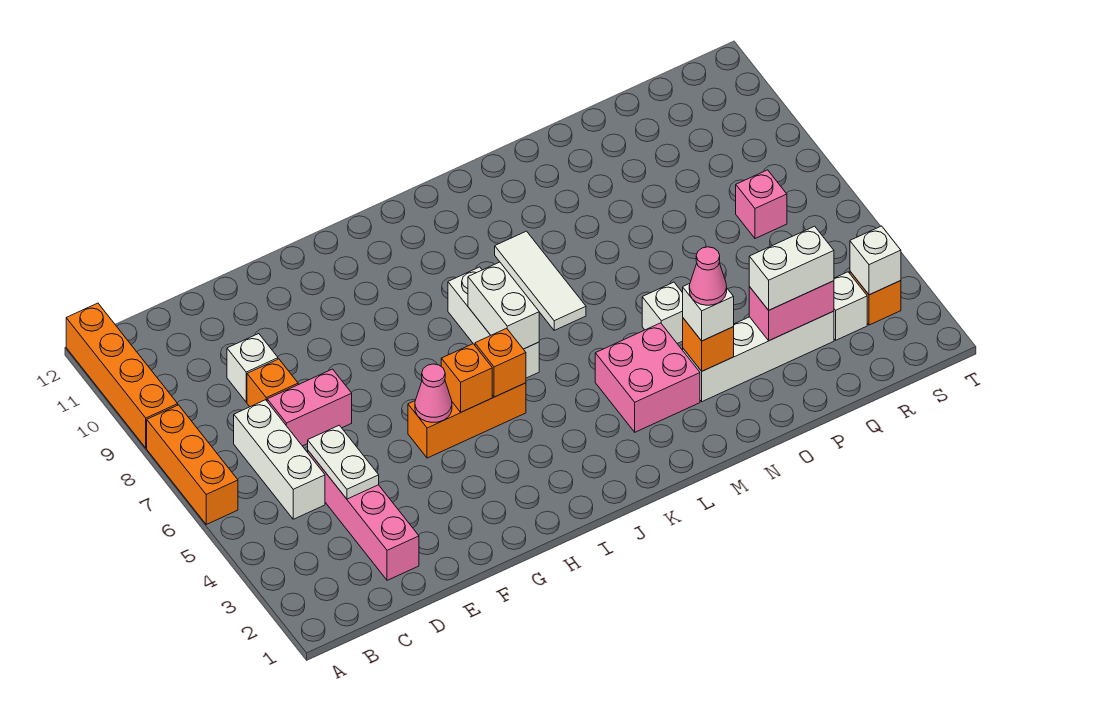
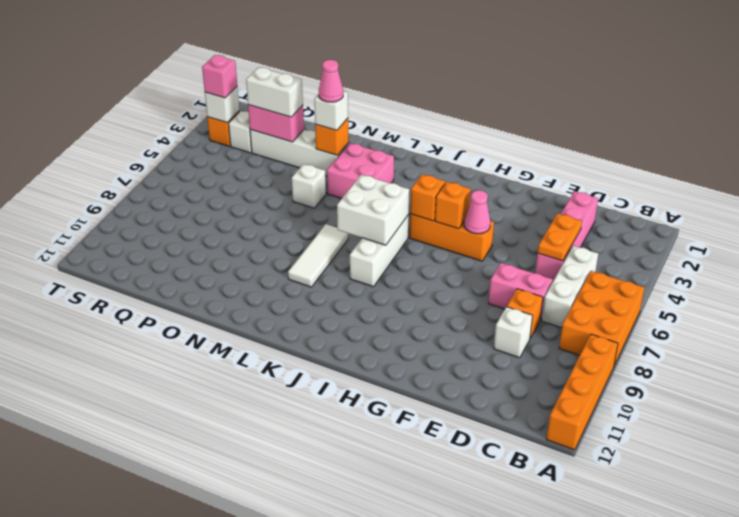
orange 1x3 brick [147,405,238,524] -> orange 2x3 brick [559,271,644,365]
white 1x2 plate [308,425,379,499] -> orange 1x2 plate [538,214,582,261]
white 1x2 brick [468,262,539,349] -> white 2x2 brick [337,175,409,245]
pink 1x1 brick [736,170,787,239] -> pink 1x1 brick moved to [202,55,237,98]

